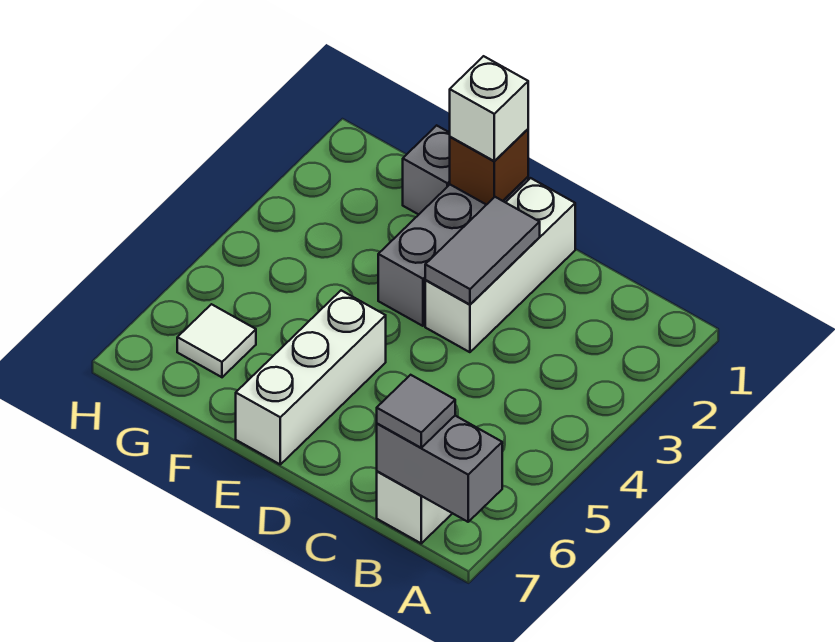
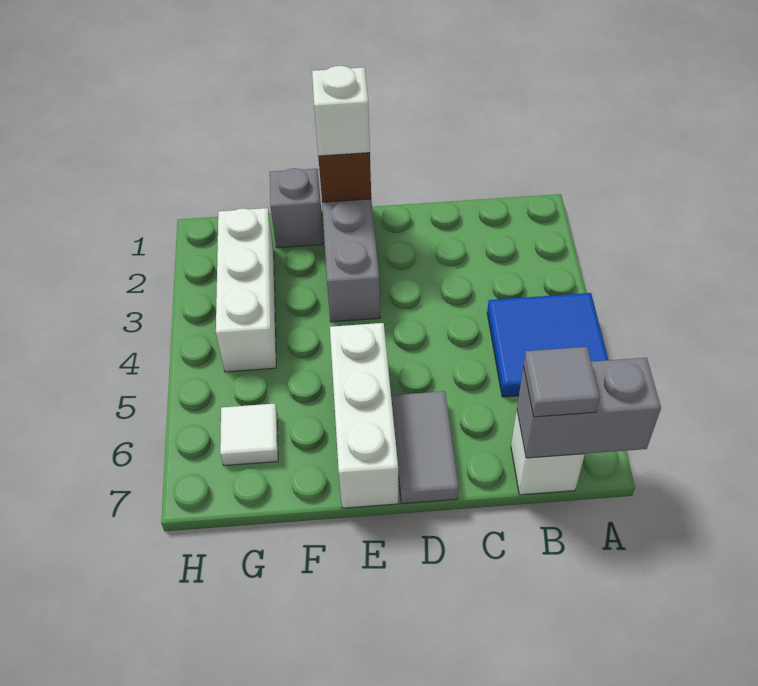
none -> blue 2x2 tile [487,293,608,397]
white 1x3 brick [425,178,575,352] -> white 1x3 brick moved to [216,208,276,372]
grey 1x2 tile [425,197,540,304] -> grey 1x2 tile moved to [392,391,459,504]

